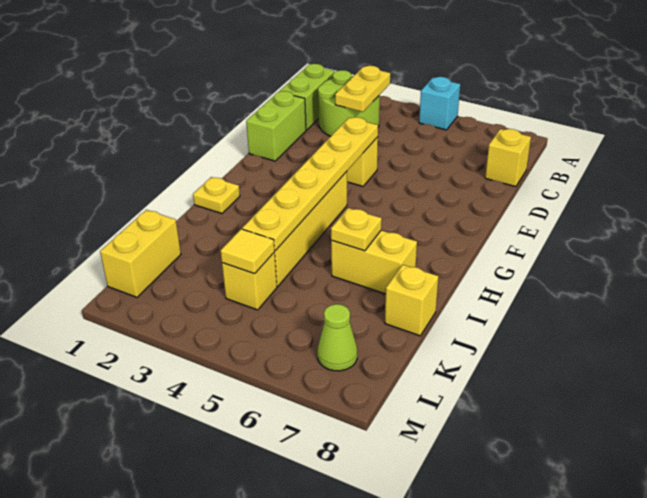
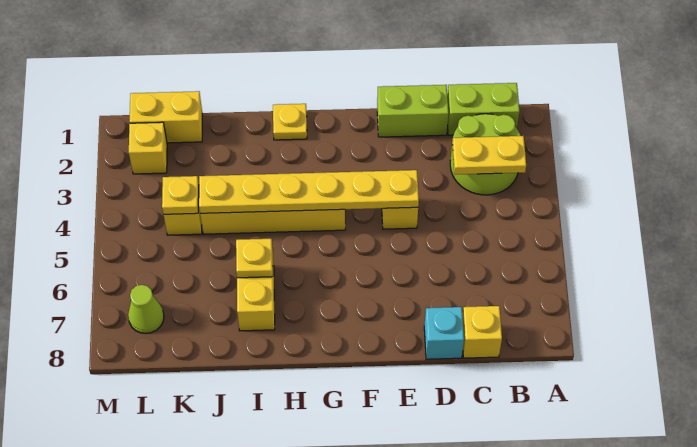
cyan 1x1 brick [419,77,460,130] -> cyan 1x1 brick moved to [424,307,464,359]
yellow 1x1 brick [385,265,438,336] -> yellow 1x1 brick moved to [129,122,167,174]
yellow 1x1 tile [221,229,275,274] -> yellow 1x1 plate [162,176,199,214]

